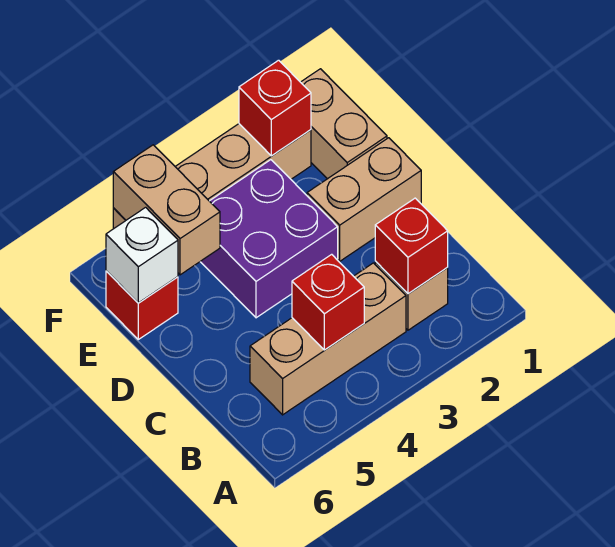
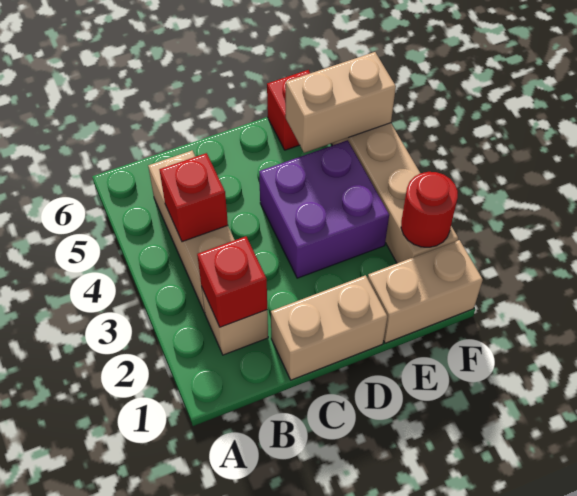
tan 1x2 brick [307,138,421,261] -> tan 1x2 brick turned to [271,275,387,380]
white 1x1 brick [106,207,178,303] -> none
red 1x1 brick [239,60,311,156] -> red 1x1 round brick [401,172,458,247]

